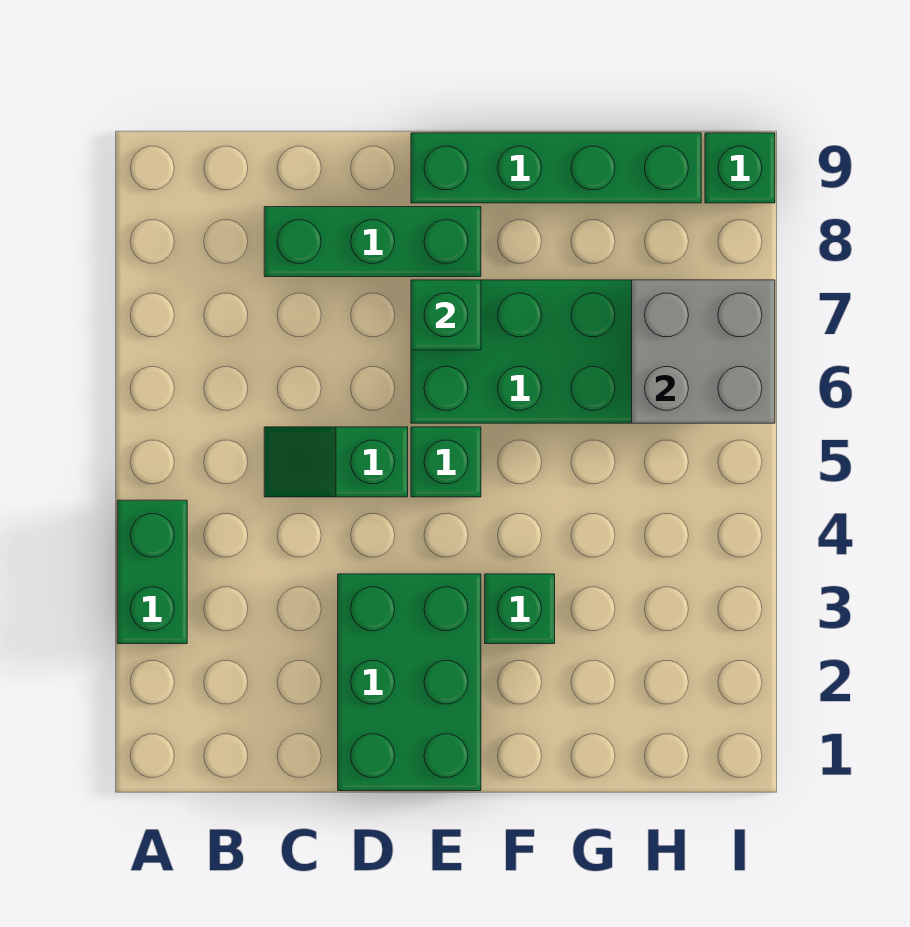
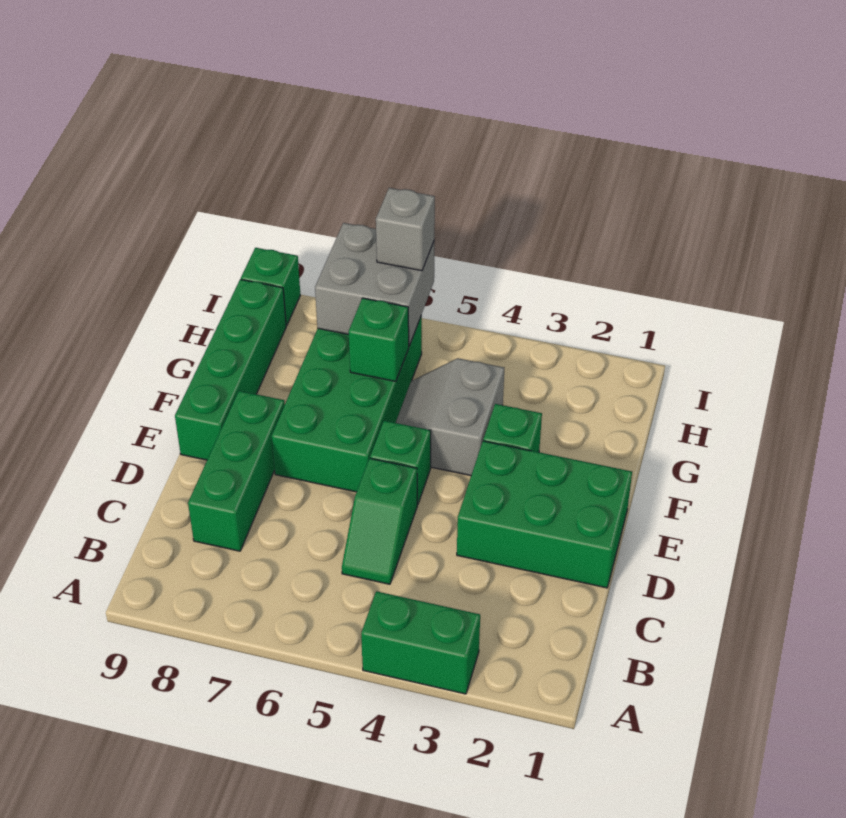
green 1x1 brick [411,280,481,350] -> green 1x1 brick moved to [349,298,409,381]
none -> grey 2x2 slope [396,358,504,476]
none -> grey 1x1 brick [376,188,435,271]

